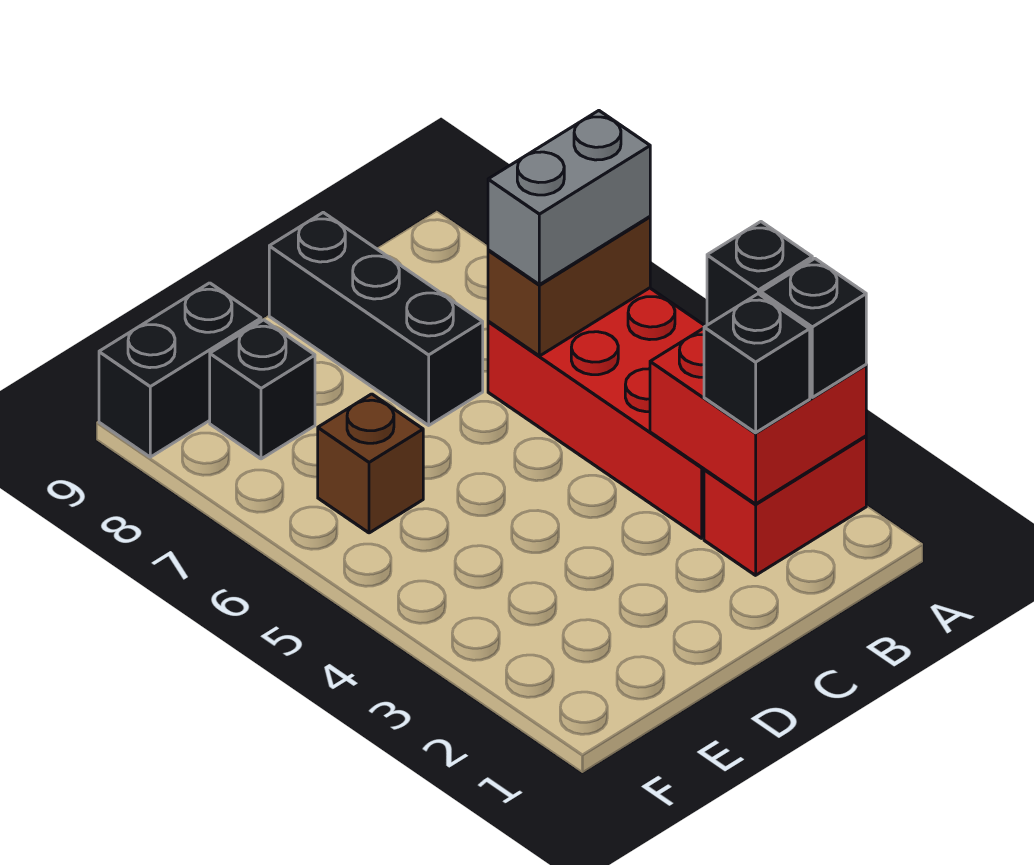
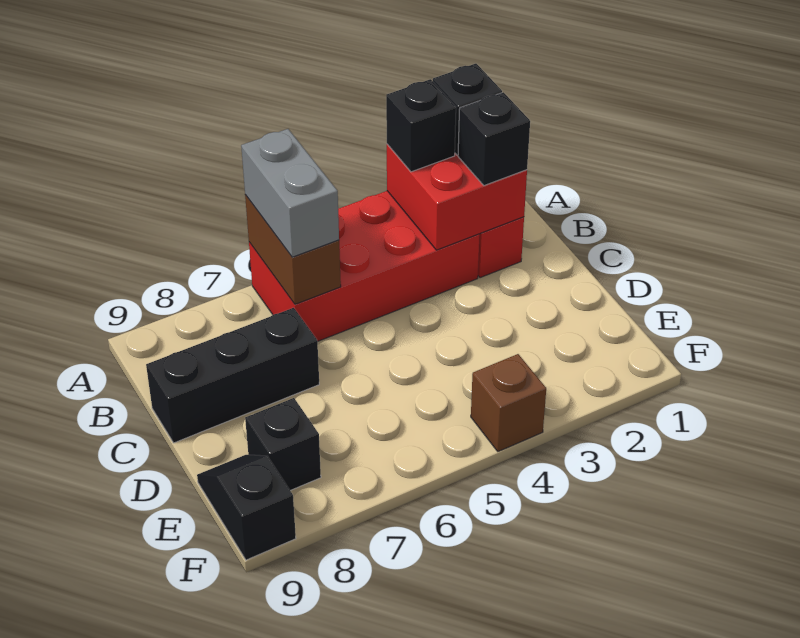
brown 1x1 brick [318,394,423,533] -> brown 1x1 brick moved to [471,354,546,451]
black 1x2 brick [99,283,261,457] -> black 1x2 slope [197,455,296,560]

